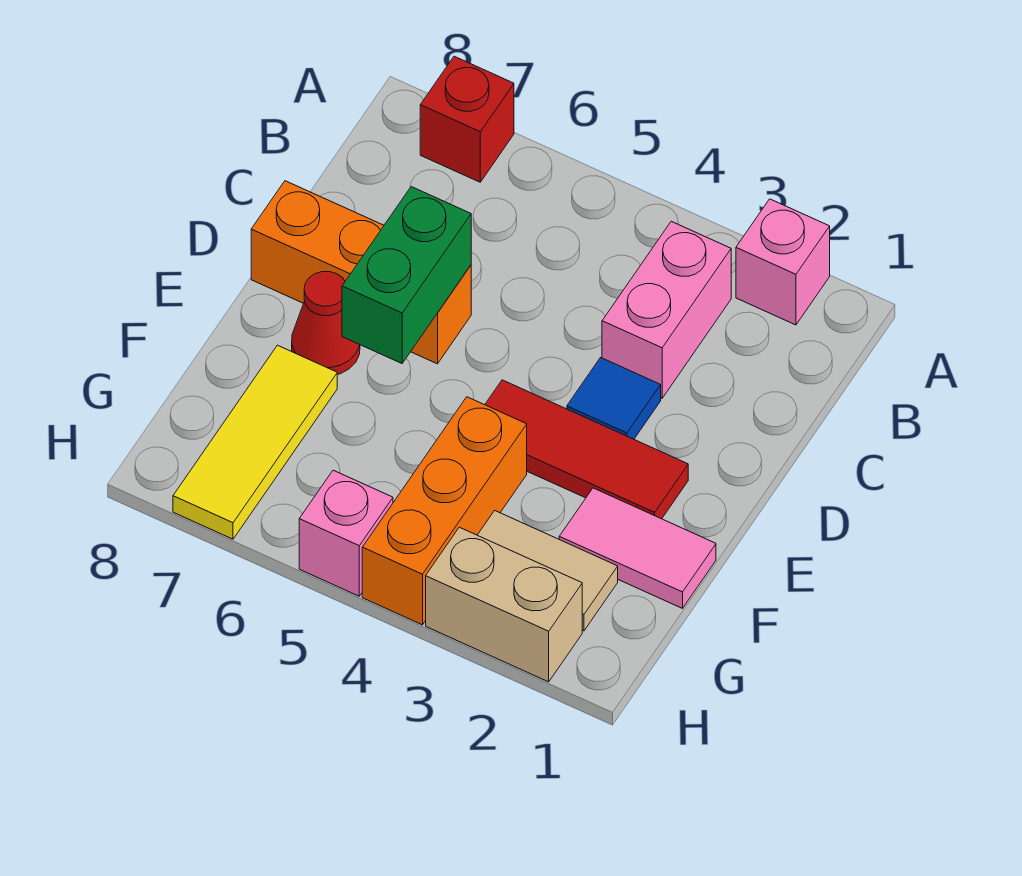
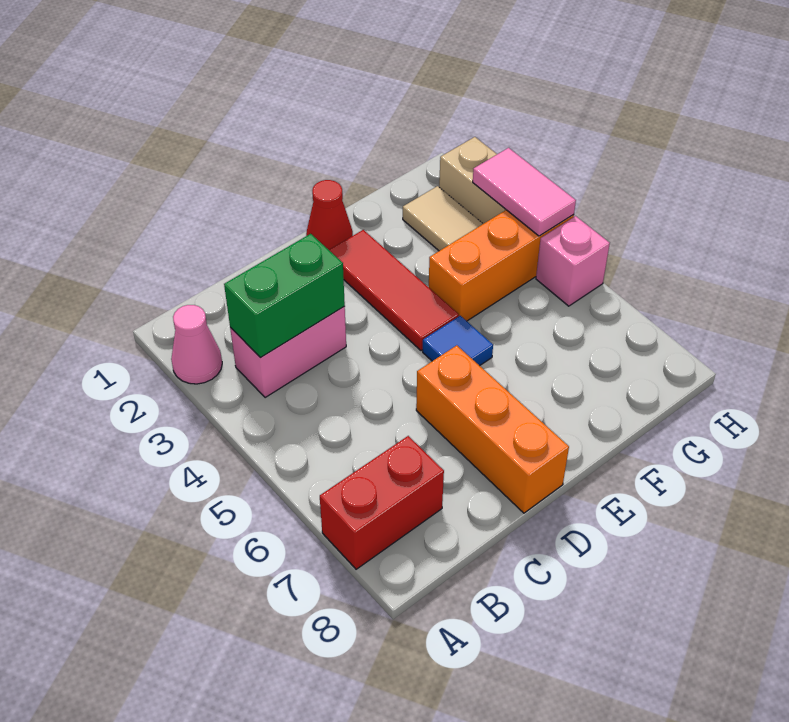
pink 1x1 brick [736,199,830,325] -> pink 1x1 cone [171,305,222,384]
red 1x1 brick [420,56,514,182] -> red 1x2 brick [320,436,444,569]
blue 1x1 tile [567,358,661,439] -> blue 1x1 tile moved to [423,316,493,366]
green 1x2 brick [342,187,471,363] -> green 1x2 brick moved to [224,234,345,357]
red 1x1 cone [292,272,360,375] -> red 1x1 cone moved to [306,180,353,250]
pink 1x2 tile [559,488,716,608] -> pink 1x2 tile moved to [473,148,576,236]
yellow 1x3 tile [173,345,337,539] -> none

